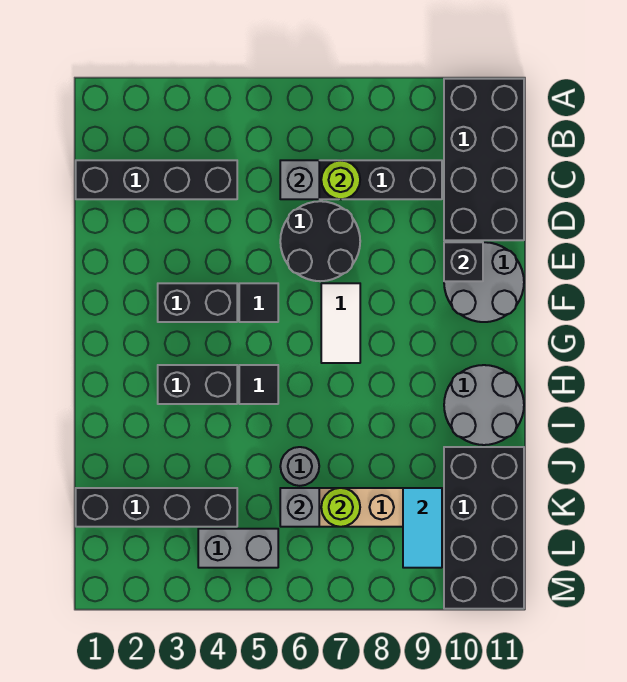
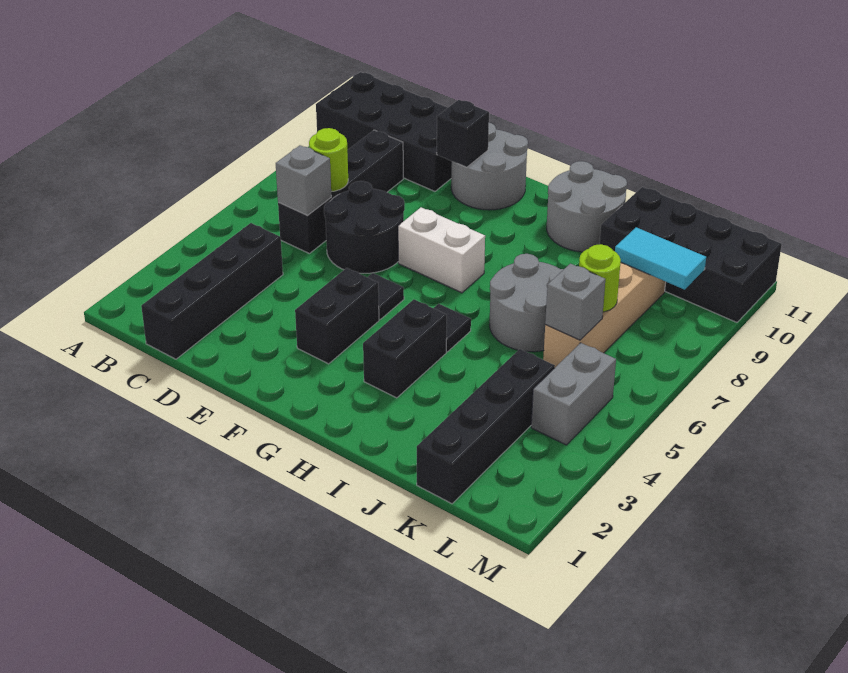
white 1x2 tile [321,283,360,363] -> white 1x2 brick [398,207,485,293]
grey 1x1 round brick [280,447,319,486] -> grey 2x2 round brick [489,254,564,352]

